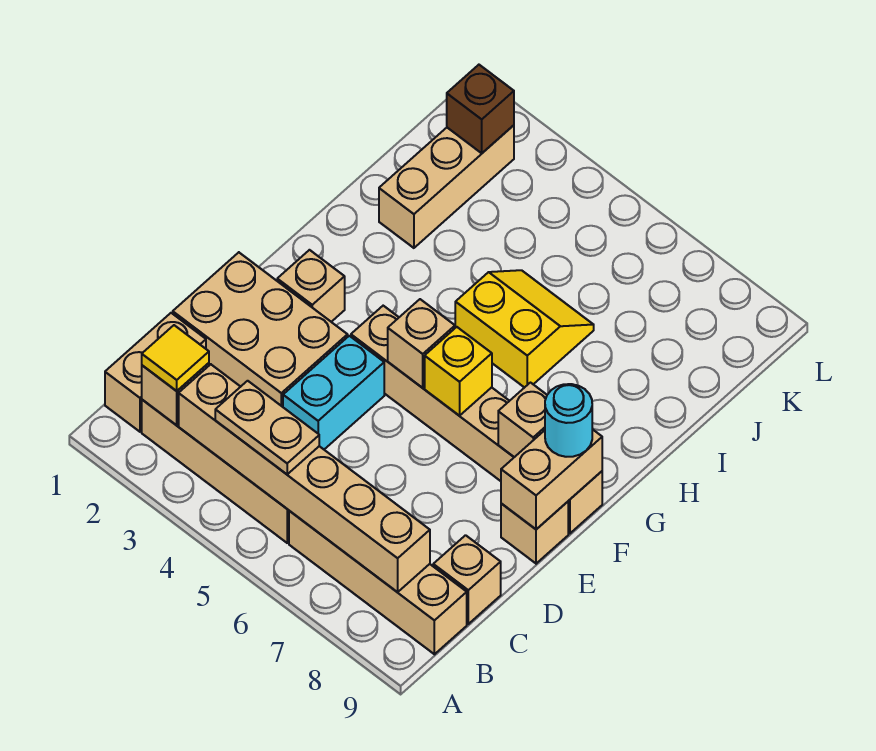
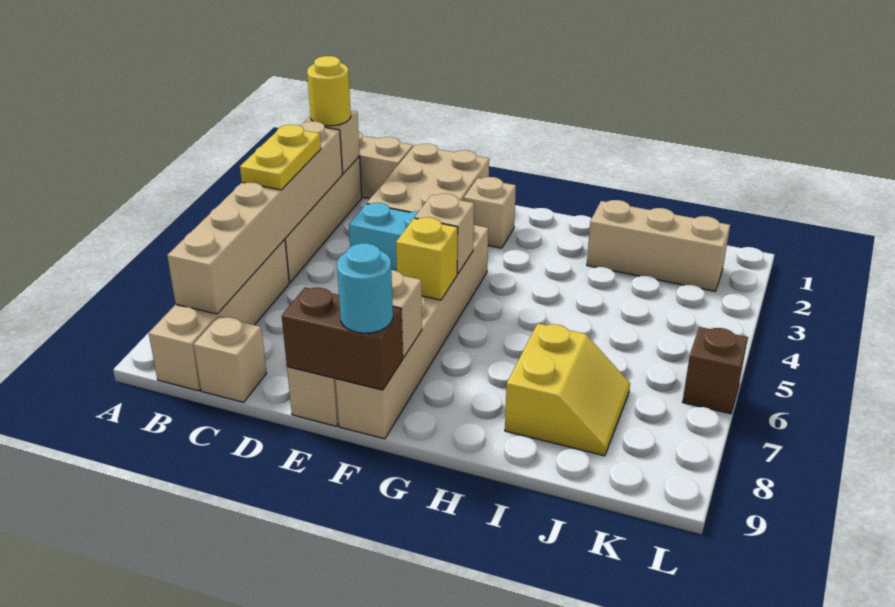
yellow 1x1 tile [142,325,209,391] -> yellow 1x1 round brick [307,56,351,126]
tan 1x2 plate [215,381,319,474] -> yellow 1x2 plate [240,125,321,190]
tan 1x2 brick [501,429,602,529] -> brown 1x2 brick [282,287,403,390]
yellow 2x2 slope [455,270,594,388] -> yellow 2x2 slope moved to [505,324,630,456]
brown 1x1 brick [447,65,514,153] -> brown 1x1 brick moved to [683,327,748,414]

